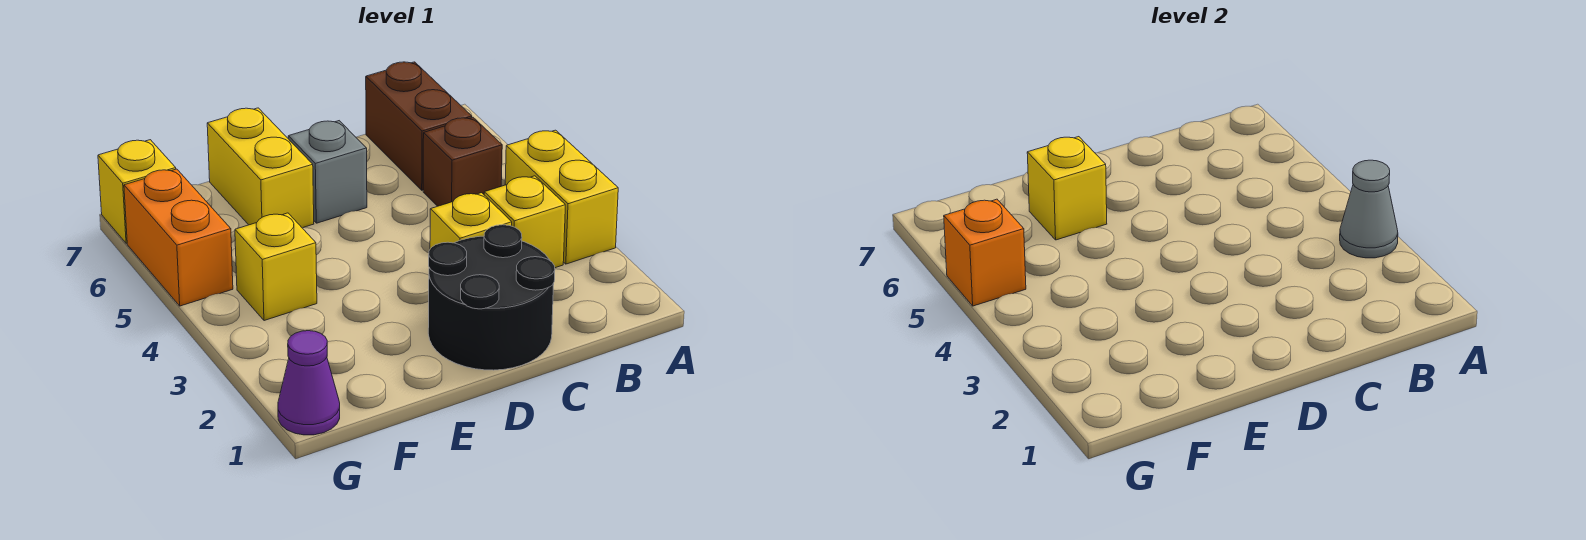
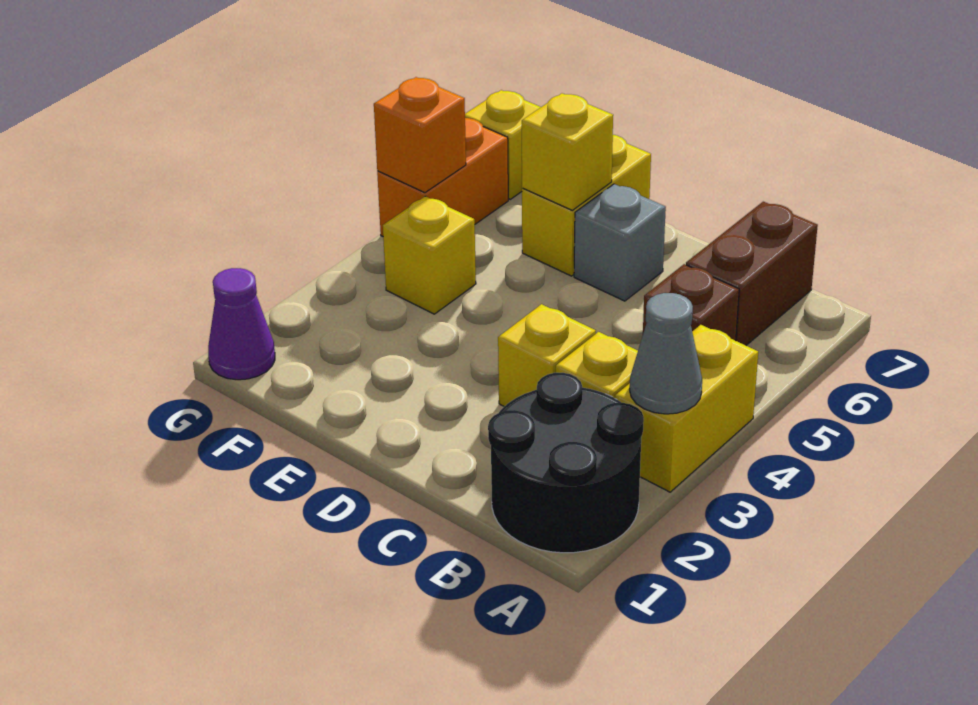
black 2x2 round brick [428,225,555,370] -> black 2x2 round brick moved to [488,373,644,553]

